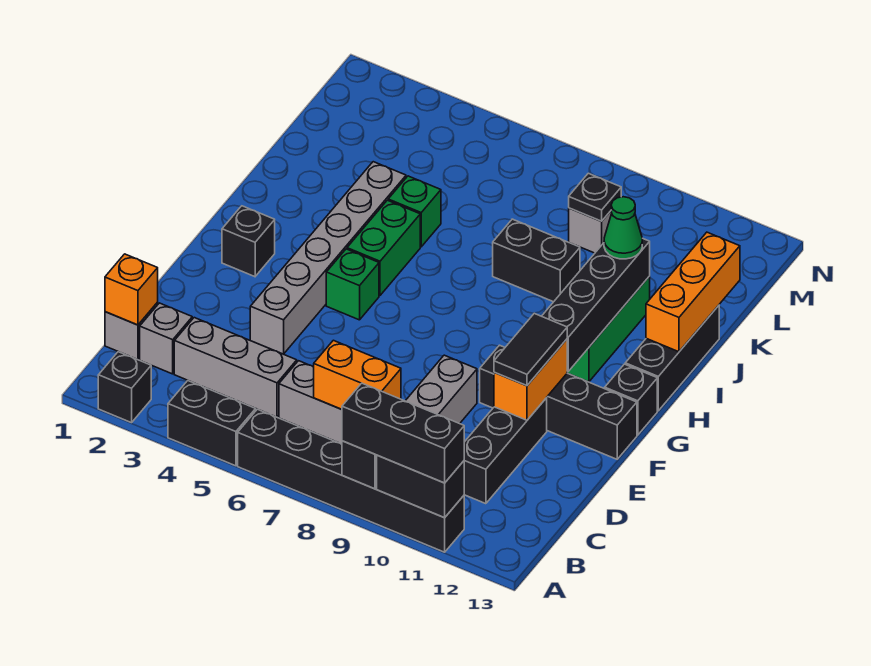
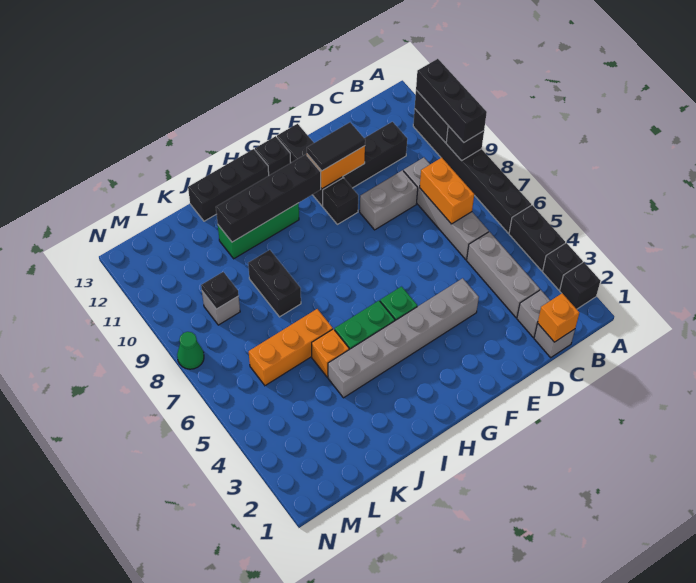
black 1x1 brick [222,206,275,277] -> black 1x1 brick moved to [543,243,583,290]
orange 1x3 brick [646,232,740,352] -> orange 1x3 brick moved to [249,309,333,386]
green 1x1 brick [388,176,441,247] -> orange 1x1 brick [312,329,349,377]
green 1x1 cone [604,197,642,259] -> green 1x1 cone moved to [177,332,204,369]

